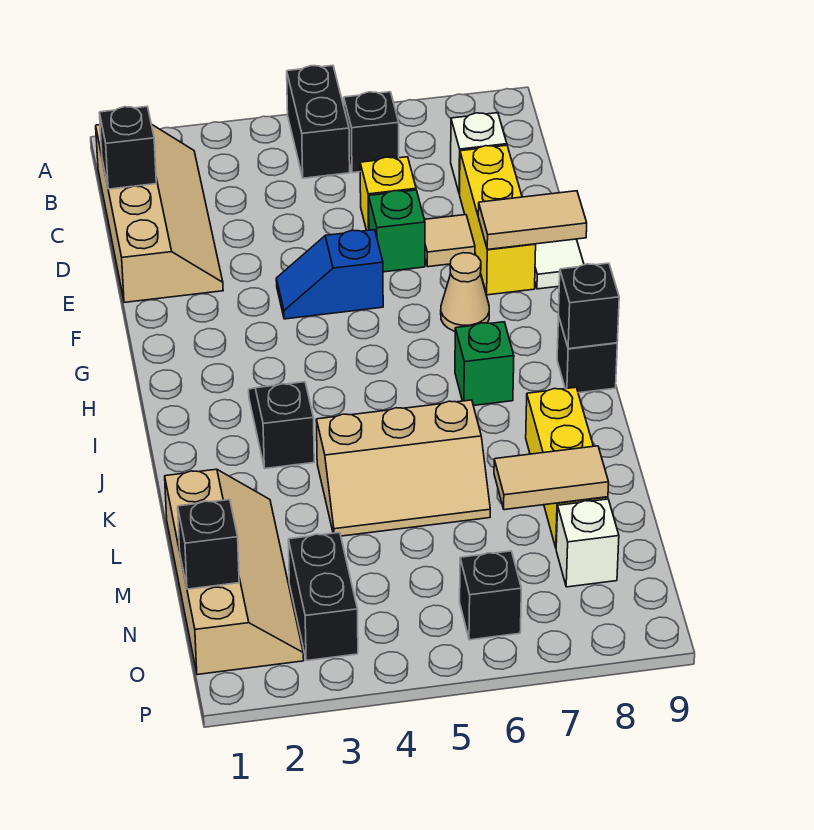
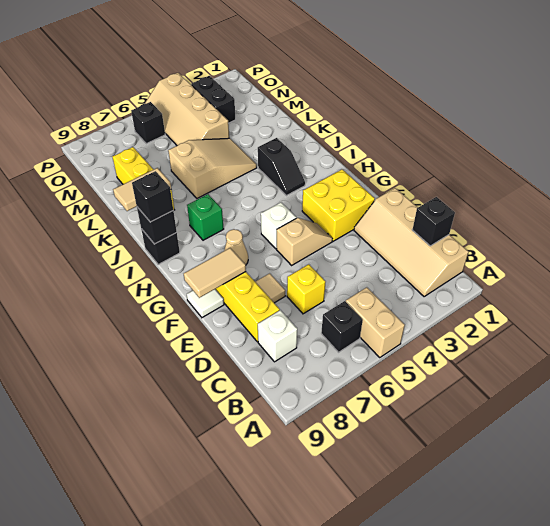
black 1x2 brick [287,65,350,178] -> tan 1x2 brick [346,287,405,358]
green 1x1 brick [369,190,425,272] -> none
none -> yellow 2x2 brick [302,169,375,241]
blue 1x2 slope [276,230,383,319] -> tan 1x2 slope [277,218,332,265]
tan 2x3 slope [316,400,490,536] -> tan 2x3 slope turned to [168,138,257,198]
tan 2x4 slope [165,469,304,675] -> tan 2x4 slope moved to [145,73,229,146]
tan 1x2 tile [494,446,609,510] -> tan 1x2 tile moved to [113,168,171,211]
black 1x1 brick [178,500,239,589] -> black 1x1 brick moved to [132,171,173,222]
white 1x1 brick [556,499,619,587] -> white 1x1 brick moved to [261,203,296,249]

